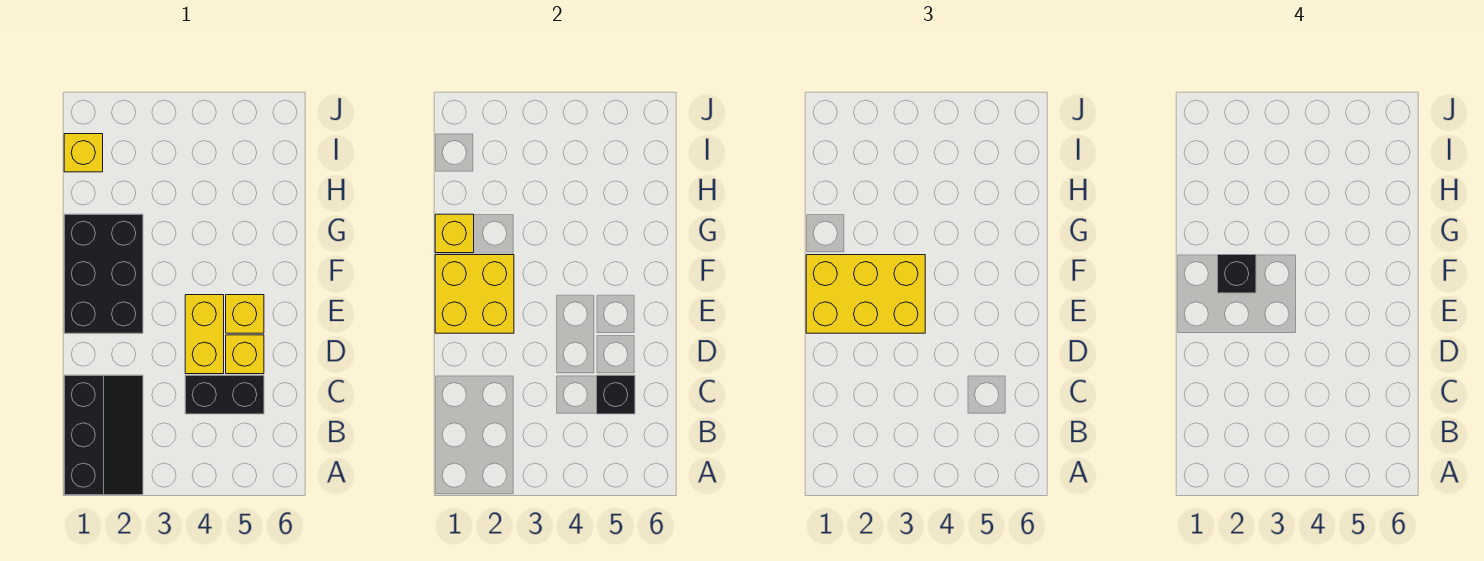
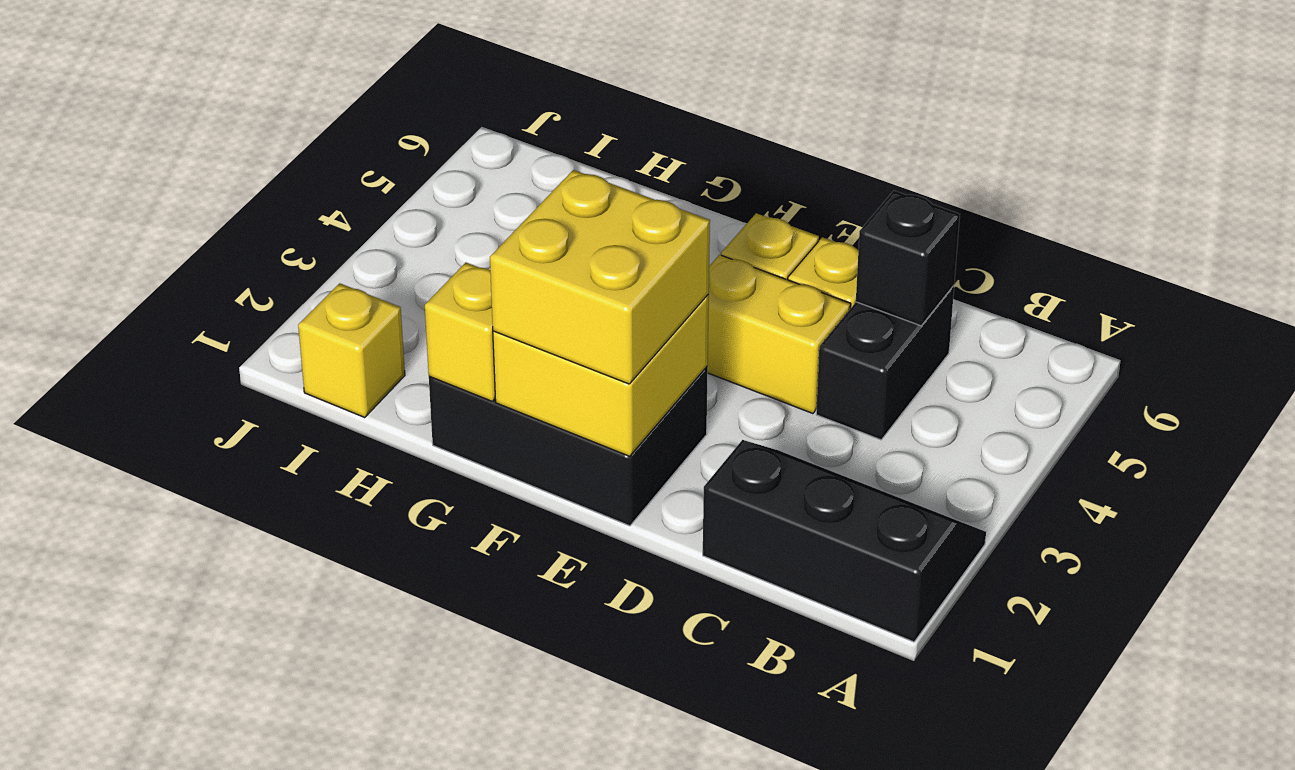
yellow 2x3 brick [806,255,925,333] -> yellow 2x2 brick [490,170,710,384]
black 1x1 brick [1218,255,1256,293] -> none

